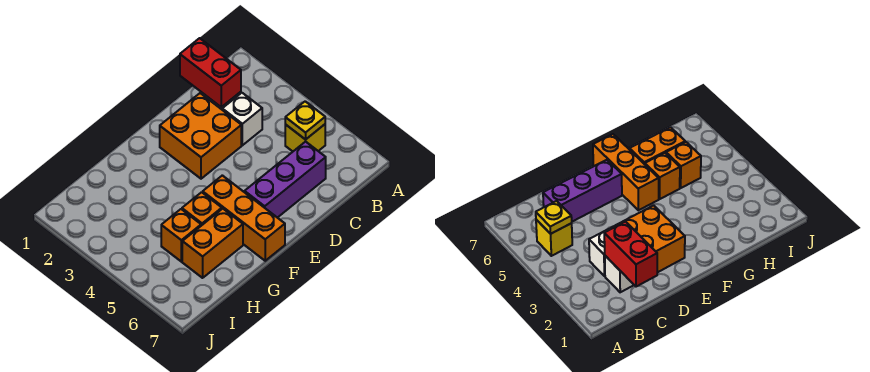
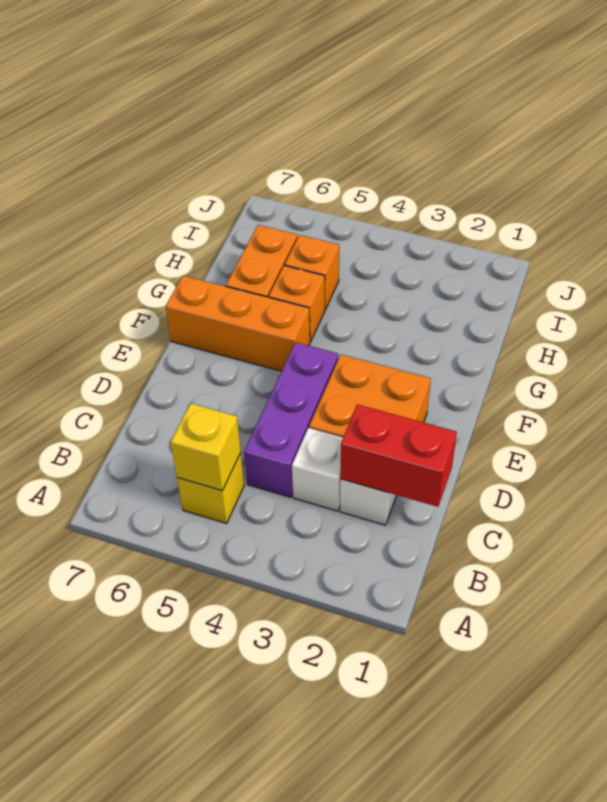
yellow 1x1 plate [285,101,325,140] -> yellow 1x1 brick [171,403,241,491]
purple 1x3 brick [245,142,326,218] -> purple 1x3 brick moved to [244,342,338,497]

